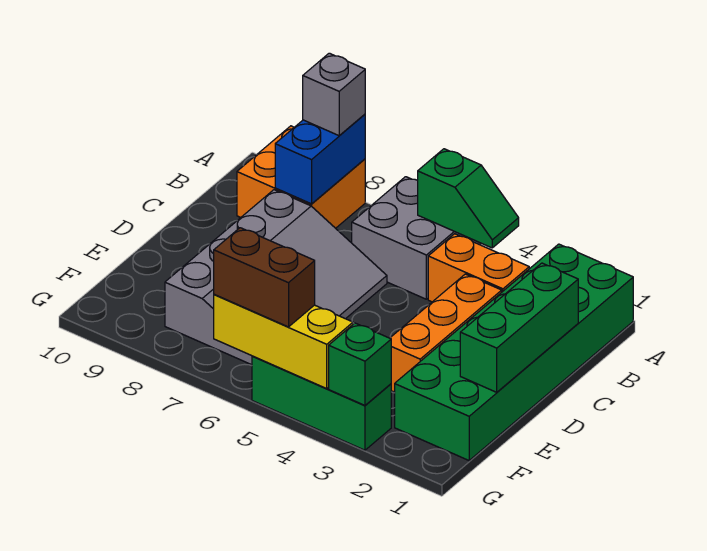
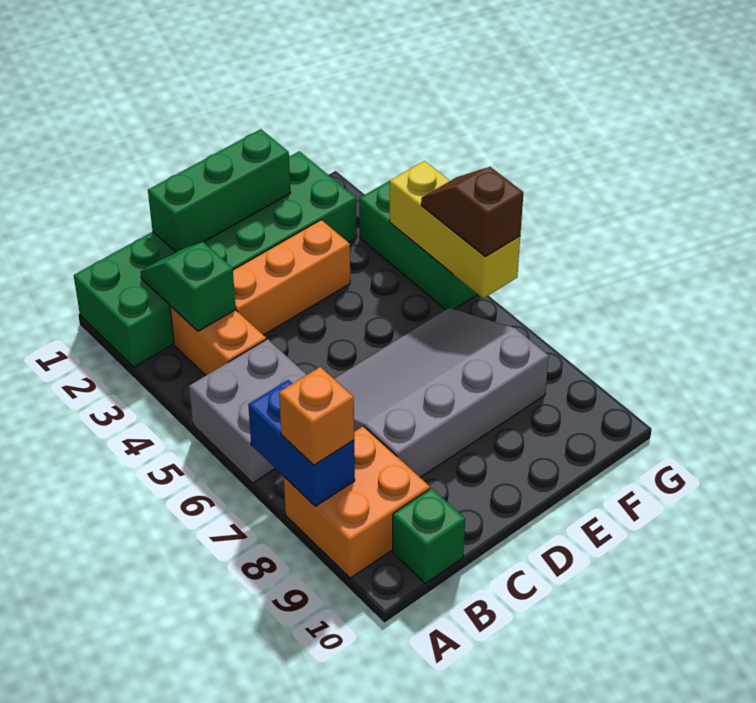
green 1x2 slope [418,149,519,248] -> green 1x2 slope moved to [141,242,236,331]
blue 1x2 brick [275,114,365,204] -> blue 1x2 brick turned to [248,380,355,506]
grey 1x1 brick [303,53,365,136] -> orange 1x1 brick [279,367,354,465]
green 1x1 brick [329,323,391,405] -> green 1x1 brick moved to [393,488,465,583]
brown 1x2 brick [214,228,315,327] -> brown 1x2 slope [421,167,523,257]

